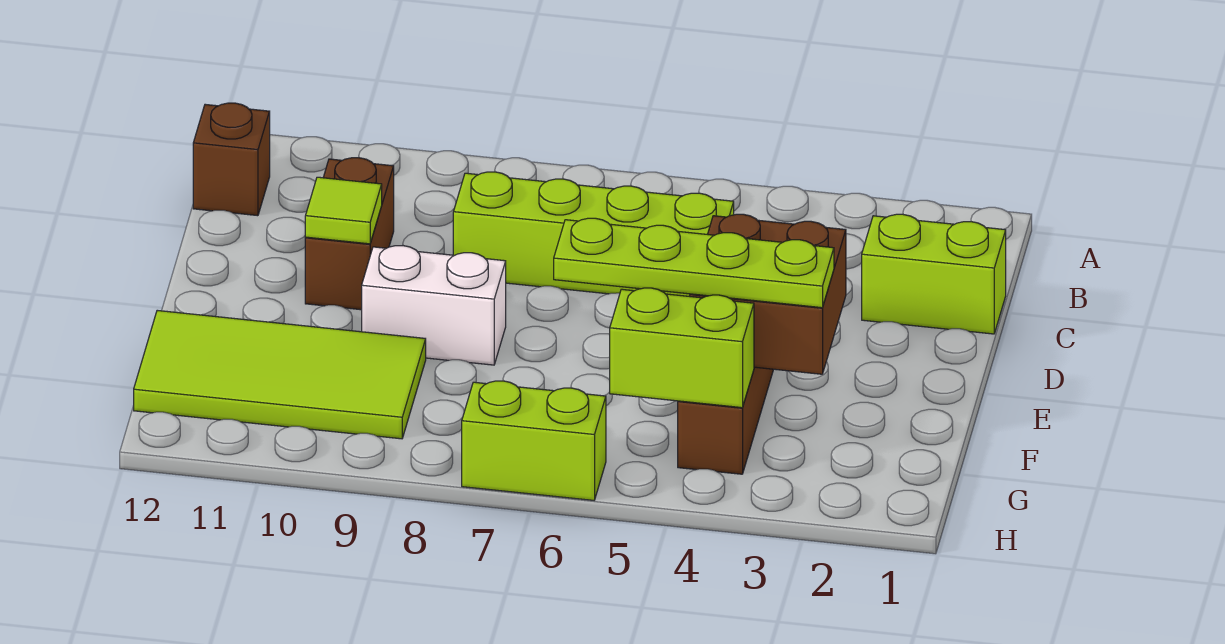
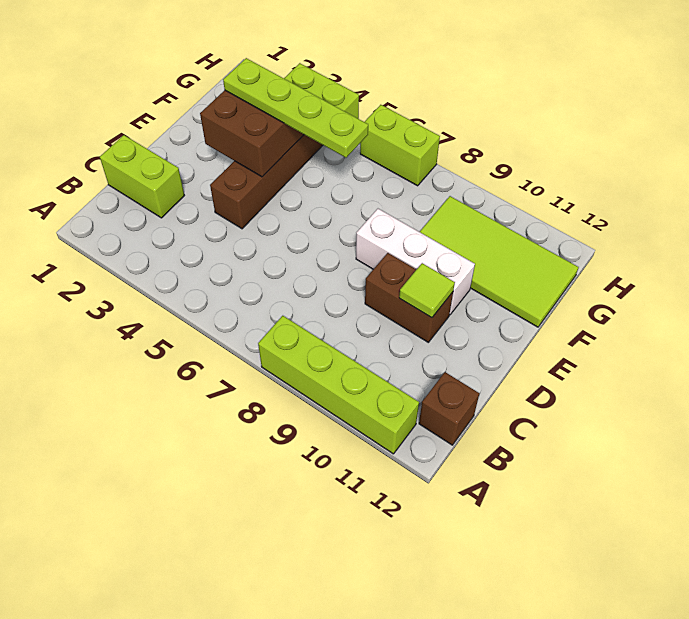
lime 1x4 brick [453,172,734,296] -> lime 1x4 brick moved to [258,316,419,454]
brown 1x2 brick [305,158,394,310] -> brown 1x2 brick turned to [365,253,453,342]
white 1x2 brick [362,246,506,365] -> white 1x3 brick [356,209,475,315]

